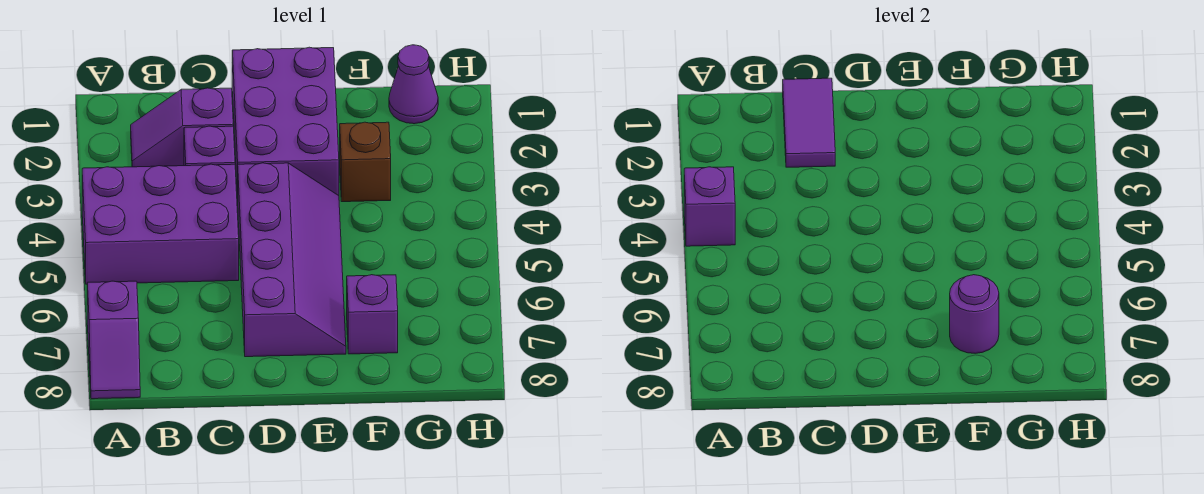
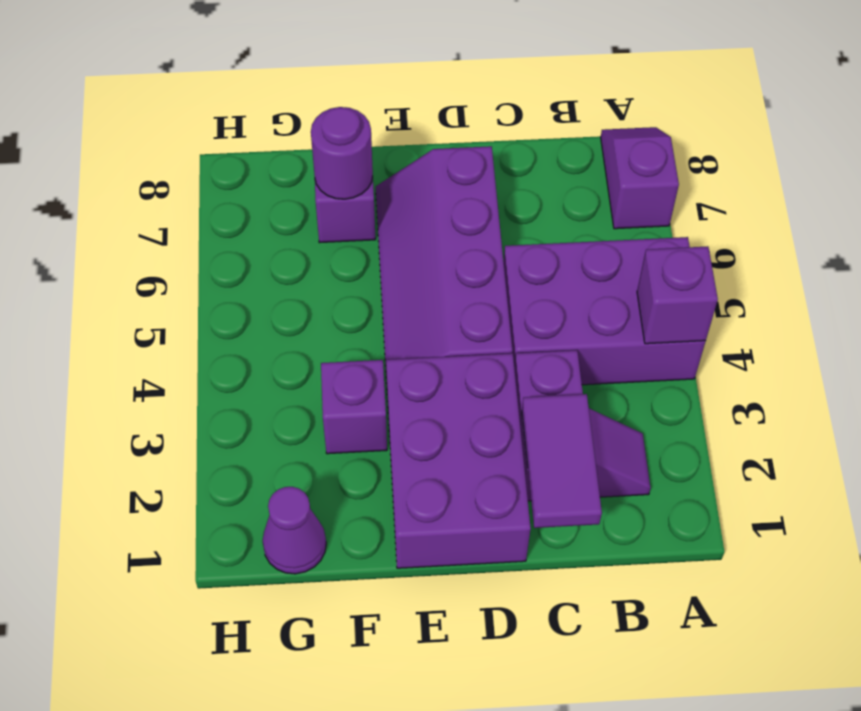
brown 1x1 brick [340,122,391,202] -> purple 1x1 brick [321,360,387,454]

